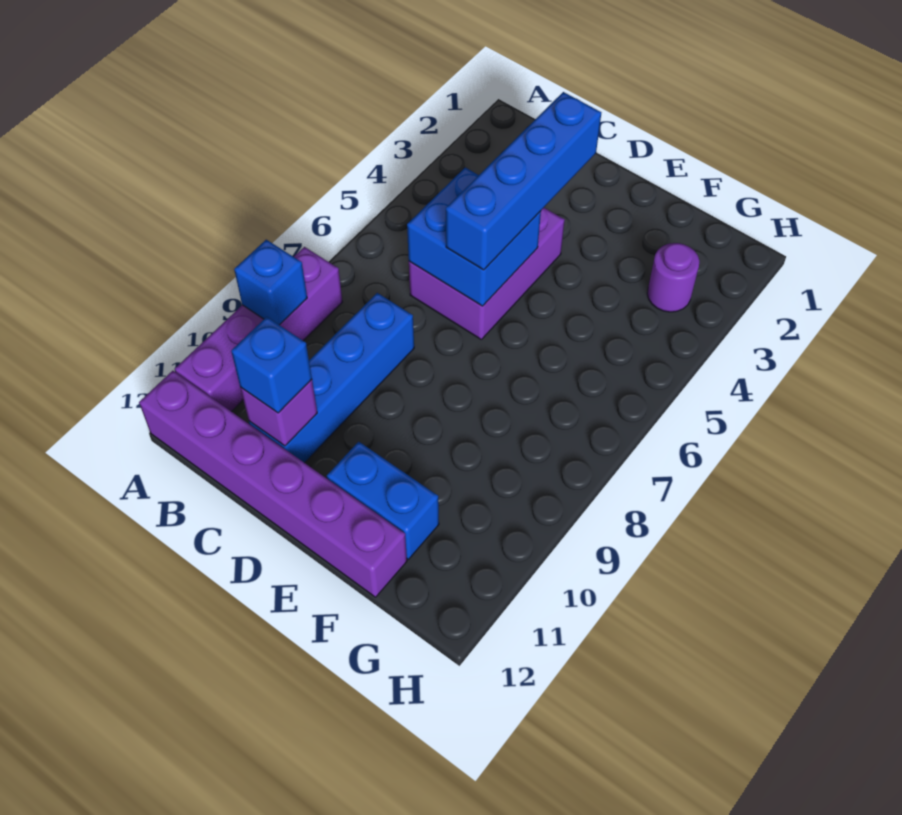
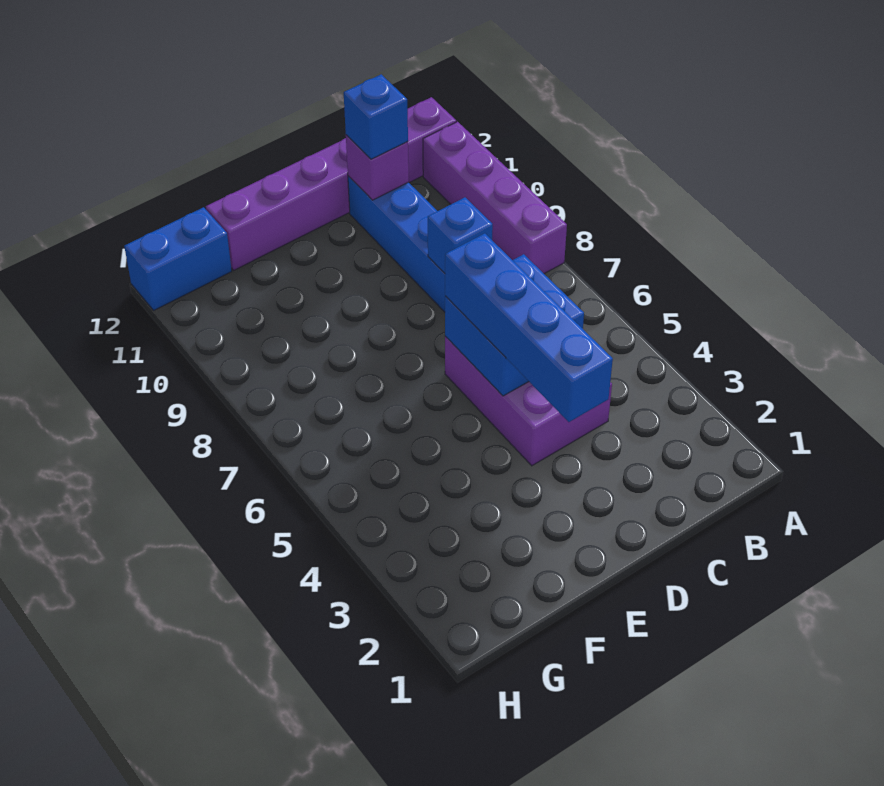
blue 1x1 brick [234,240,307,325] -> blue 1x1 brick moved to [428,197,493,273]
blue 1x2 brick [327,442,439,559] -> blue 1x2 brick moved to [124,207,232,310]
purple 1x1 round brick [647,243,699,312] -> none

